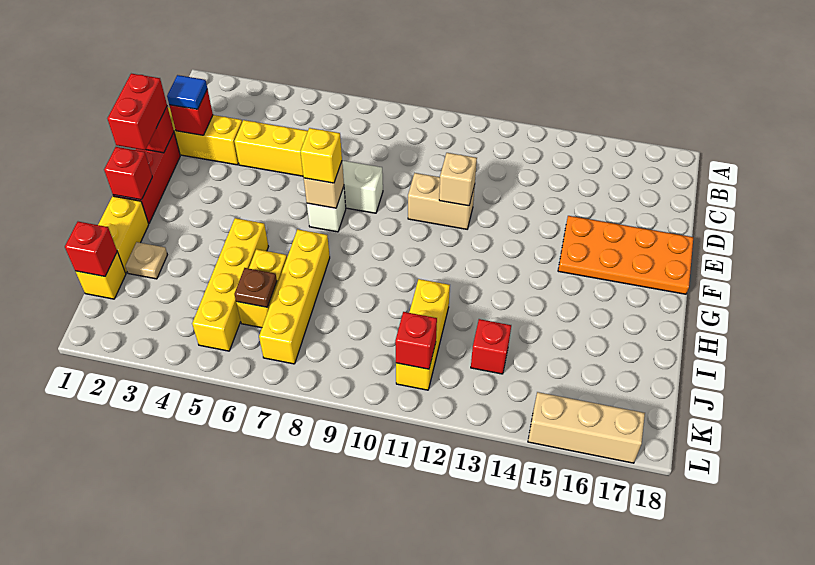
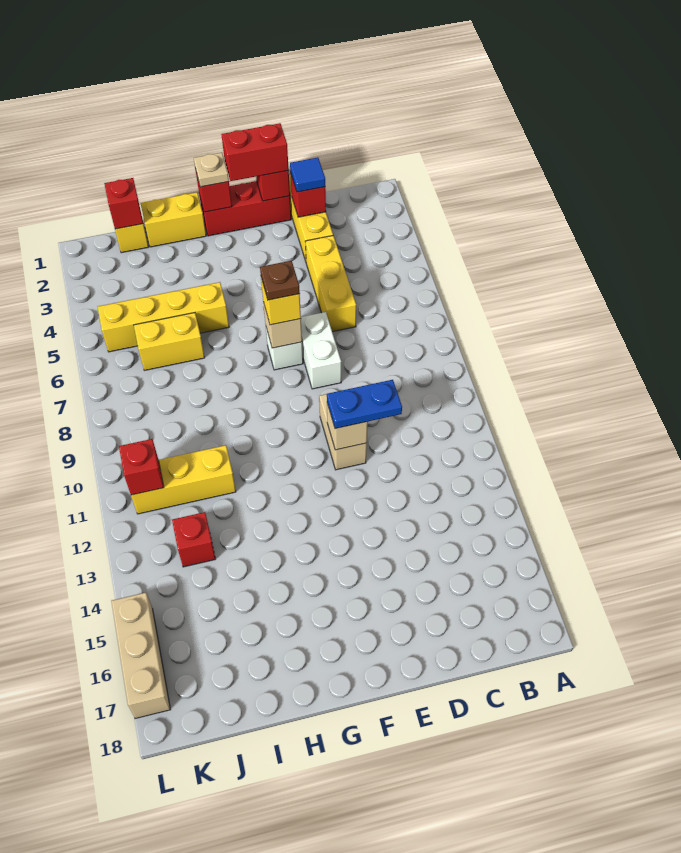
none -> blue 1x2 plate [327,380,402,429]
orange 2x4 plate [558,216,693,294] -> none
yellow 1x4 brick [259,229,330,364] -> none
tan 1x1 plate [125,242,167,279] -> tan 1x1 plate moved to [194,152,229,187]
brown 1x1 plate [234,268,277,307] -> brown 1x1 plate moved to [260,261,300,300]

